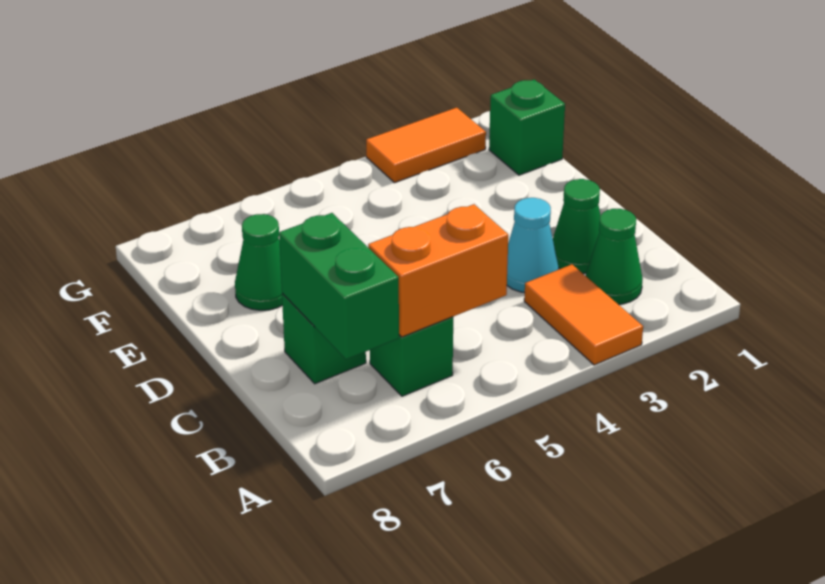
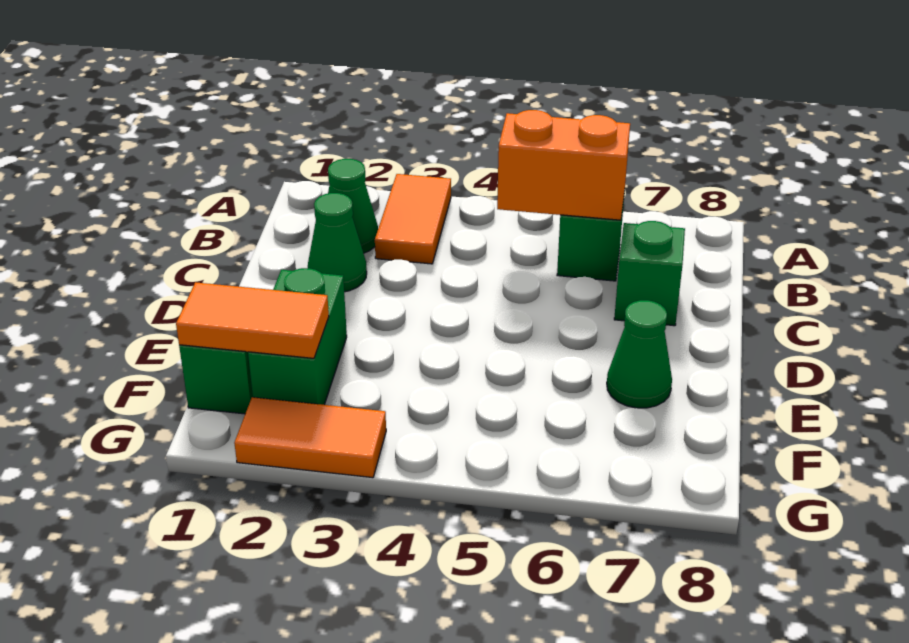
green 1x2 brick [279,213,399,359] -> green 1x2 brick moved to [248,268,347,405]
cyan 1x1 cone [507,198,559,293] -> none
none -> orange 1x2 tile [176,282,329,358]

